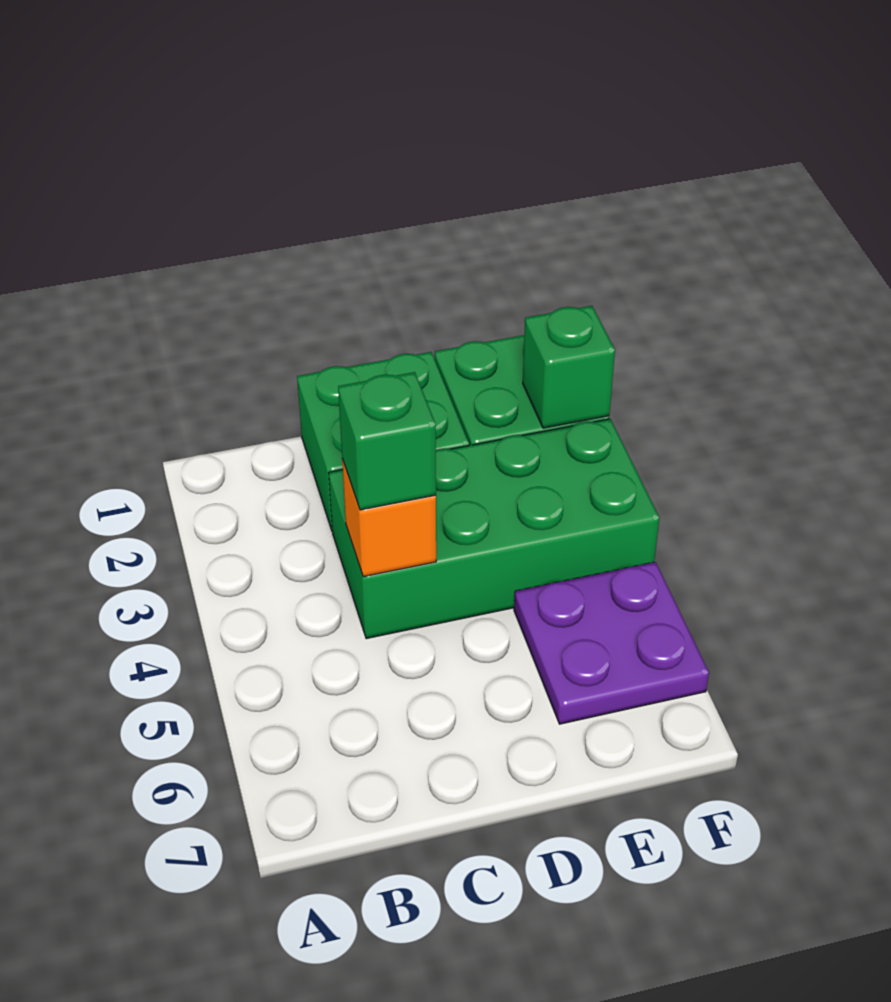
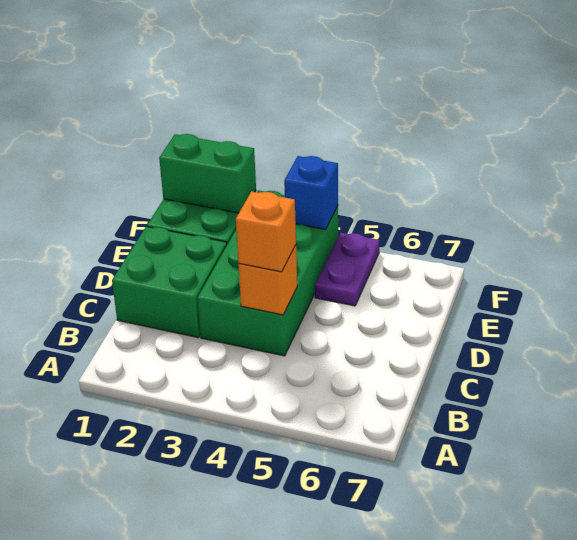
green 1x1 brick [338,372,436,510] -> orange 1x1 brick [236,191,296,272]
purple 2x2 plate [514,562,709,724] -> purple 1x2 plate [315,232,379,306]
green 1x1 brick [523,306,615,428] -> green 1x2 brick [159,134,256,213]
none -> blue 1x1 brick [284,156,338,229]

